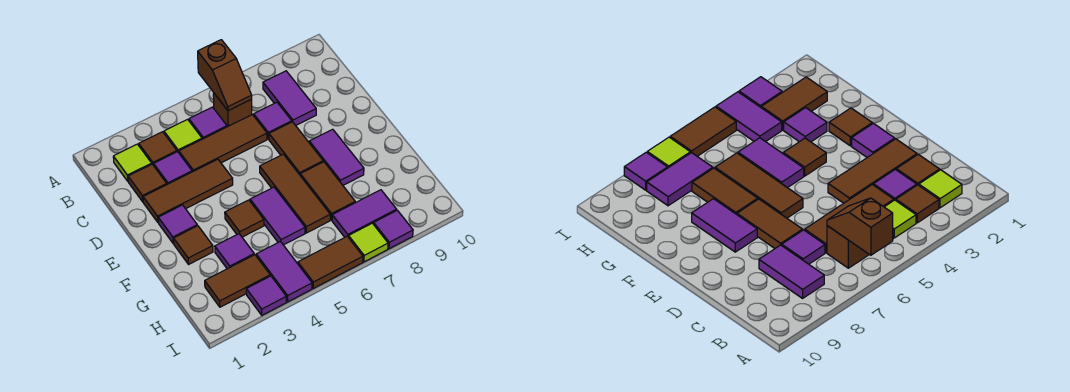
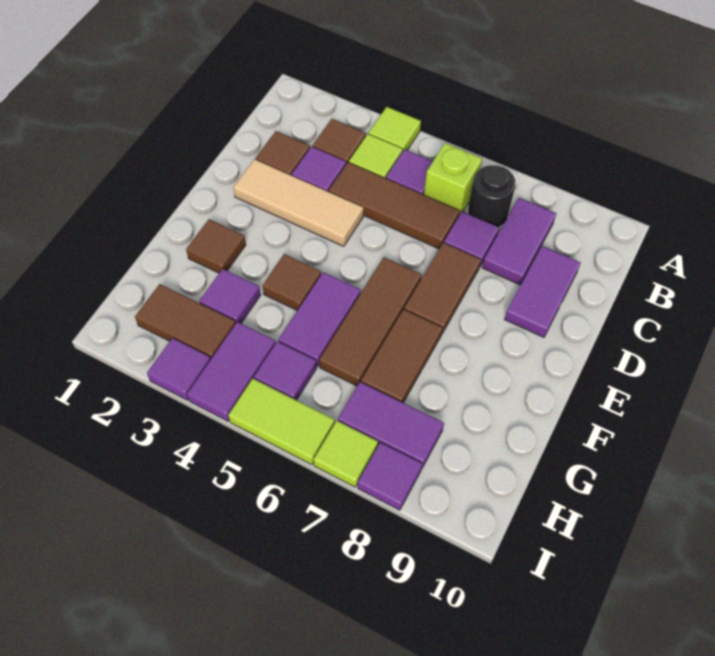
brown 1x2 slope [198,40,252,111] -> none
lime 1x1 tile [113,144,152,182] -> lime 1x1 tile moved to [369,107,421,152]
brown 1x1 brick [213,92,252,127] -> lime 1x1 brick [424,143,482,215]
none -> black 1x1 round brick [468,165,516,227]
brown 1x3 tile [143,159,233,223] -> tan 1x3 tile [233,159,364,246]
purple 1x1 tile [158,205,197,243] -> purple 1x1 tile moved to [254,341,317,400]
purple 1x2 tile [309,129,364,185] -> purple 1x2 tile moved to [504,246,581,337]
brown 1x2 tile [298,236,363,288] -> lime 1x2 tile [228,379,335,465]

